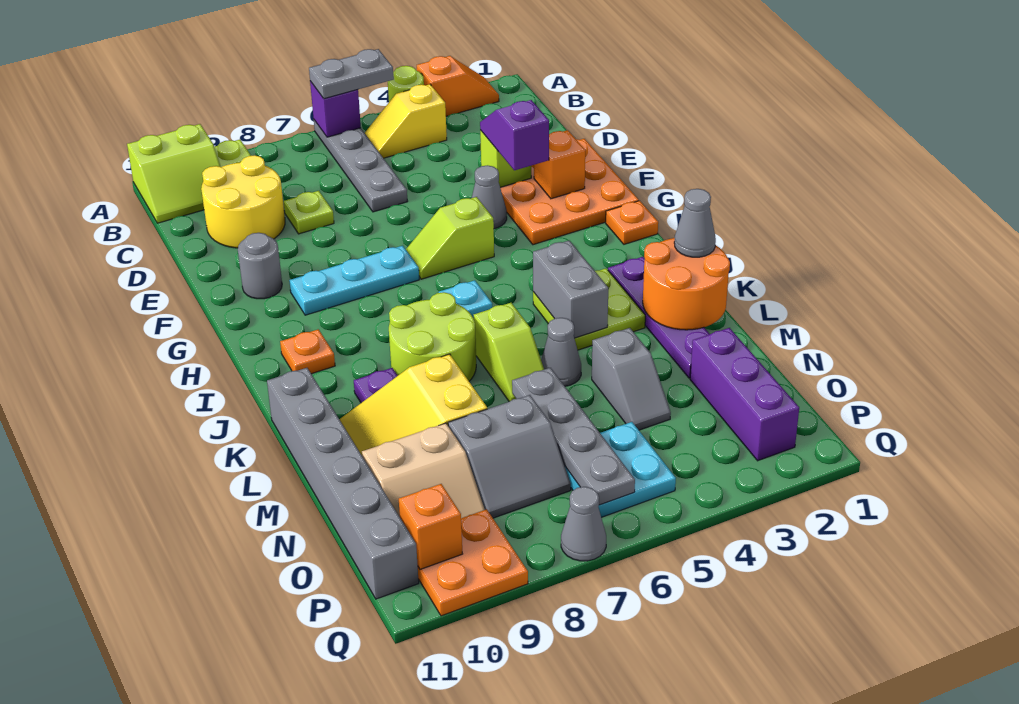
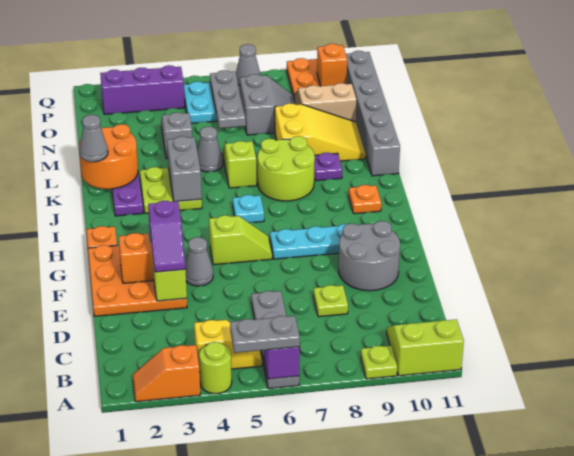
yellow 2x2 round brick [201,155,285,248] -> none
grey 1x1 round brick [238,233,282,299] -> grey 2x2 round brick [339,221,400,291]
grey 1x4 plate [512,368,635,505] -> grey 1x3 plate [210,70,246,128]
purple 1x3 brick [690,328,799,461] -> purple 1x3 brick turned to [100,65,185,114]
grey 2x2 slope [448,395,571,518] -> grey 2x2 slope turned to [240,74,295,135]

